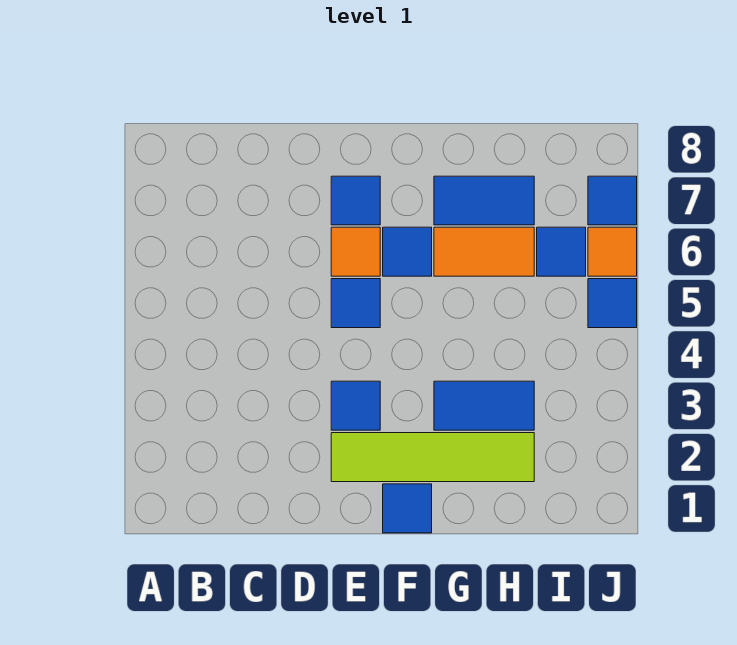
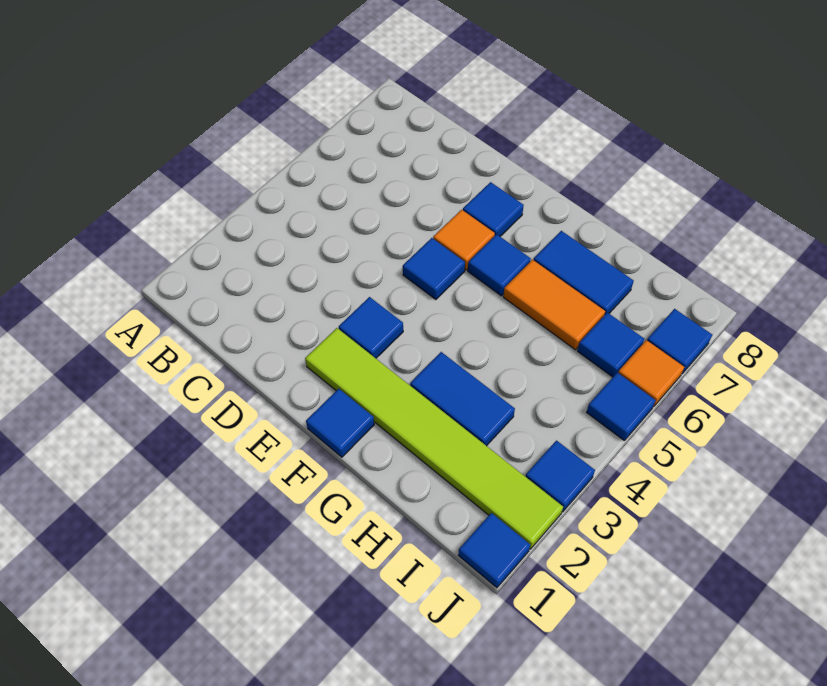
lime 1x4 tile [331,433,534,482] -> lime 1x6 tile [305,328,563,549]
none -> blue 1x1 tile [458,513,530,588]
none -> blue 1x1 tile [526,441,595,512]

